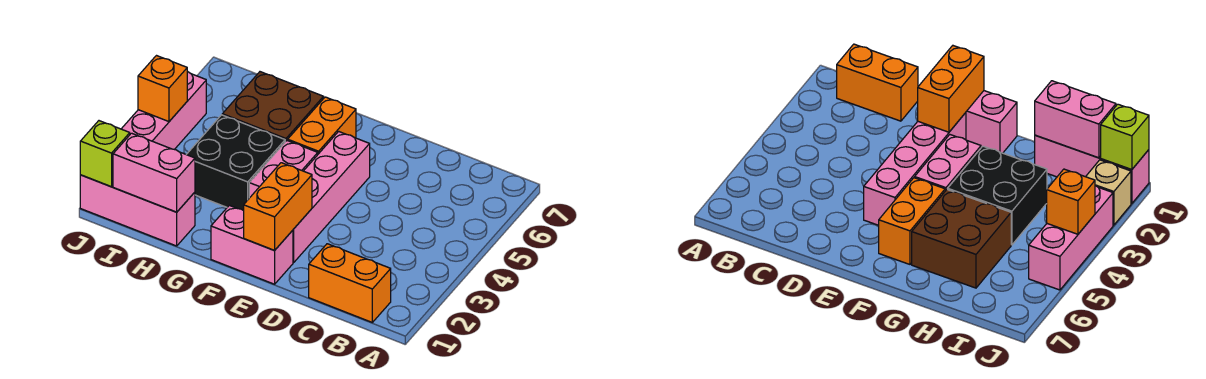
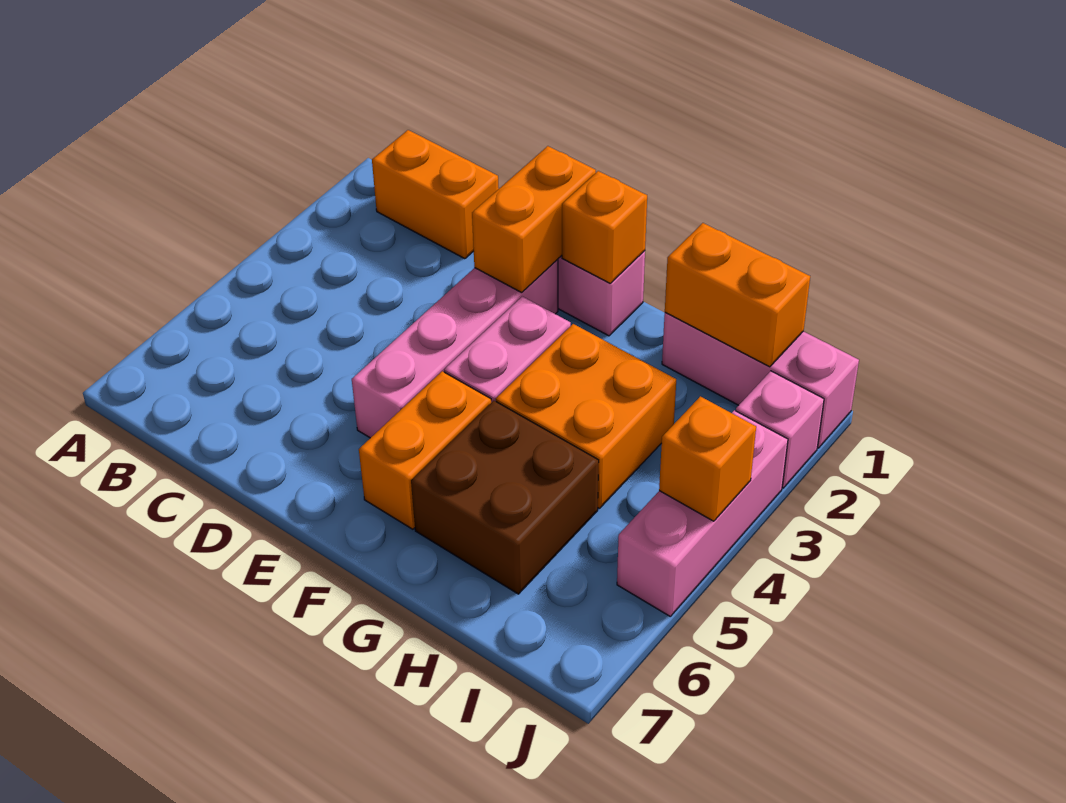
none -> orange 1x1 brick [562,171,647,283]
black 2x2 brick [186,115,285,211] -> orange 2x2 brick [496,324,676,508]
pink 1x2 brick [113,133,195,212] -> orange 1x2 brick [665,223,810,367]
lime 1x1 brick [80,121,130,187] -> none
tan 1x1 brick [1086,160,1131,225] -> pink 1x1 brick [736,371,824,488]

